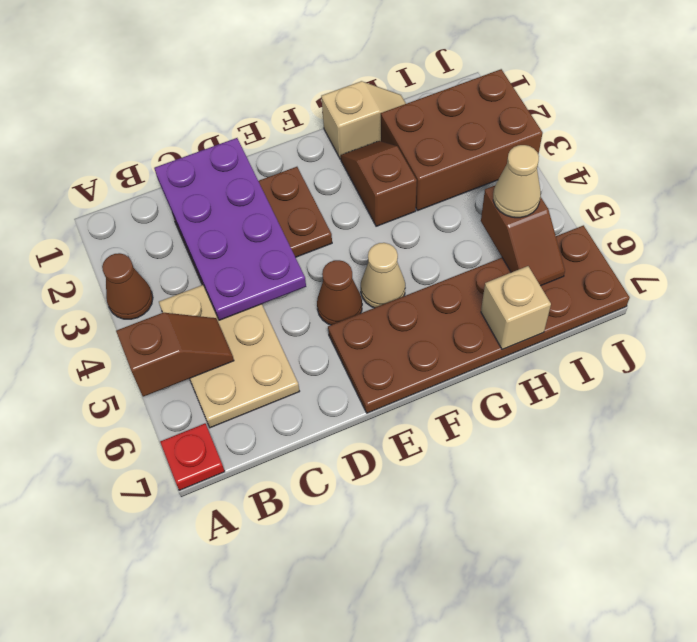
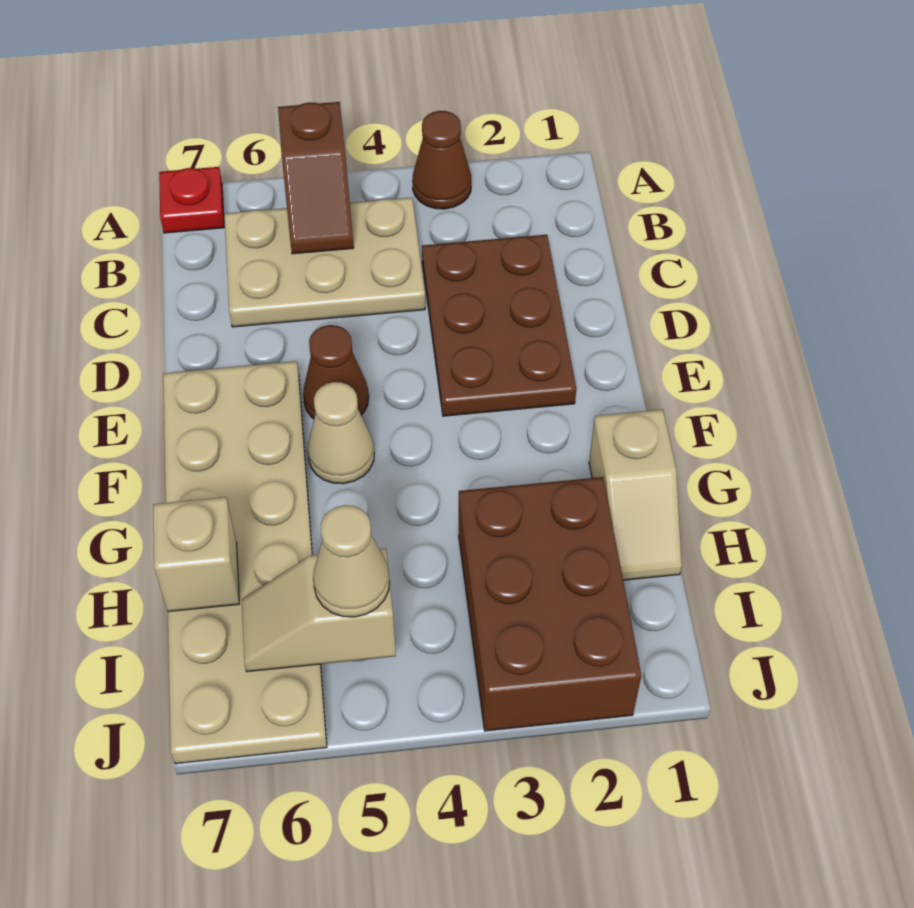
purple 2x4 plate [154,138,306,320] -> none
brown 2x6 plate [328,225,630,413] -> tan 2x6 plate [163,361,327,764]
brown 1x2 slope [341,141,417,226] -> none
brown 1x2 slope [481,186,565,286] -> tan 1x2 slope [241,548,396,672]

